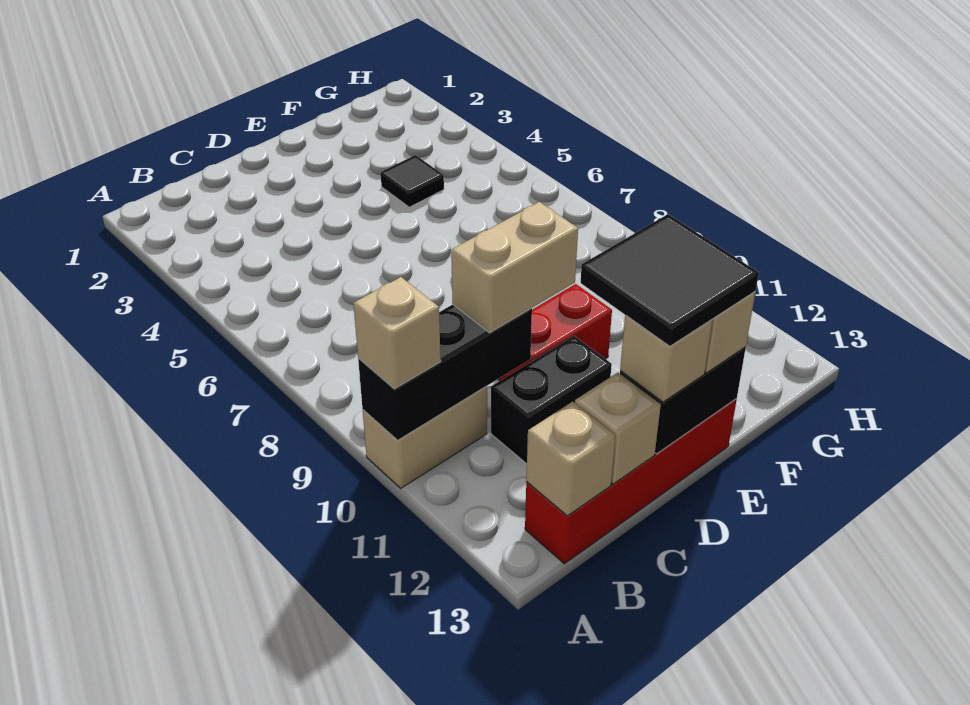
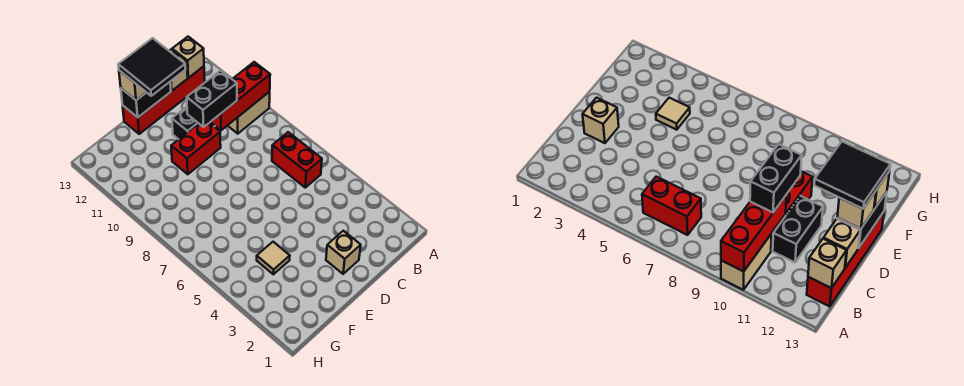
black 1x3 brick [358,305,532,440] -> red 1x3 brick [211,62,270,130]
tan 1x1 brick [353,277,441,389] -> tan 1x1 brick moved to [326,231,361,274]
none -> red 1x2 brick [272,132,322,188]
tan 1x2 brick [451,202,578,333] -> black 1x2 brick [187,71,237,127]
black 1x1 tile [381,155,444,207] -> tan 1x1 tile [257,242,290,274]

